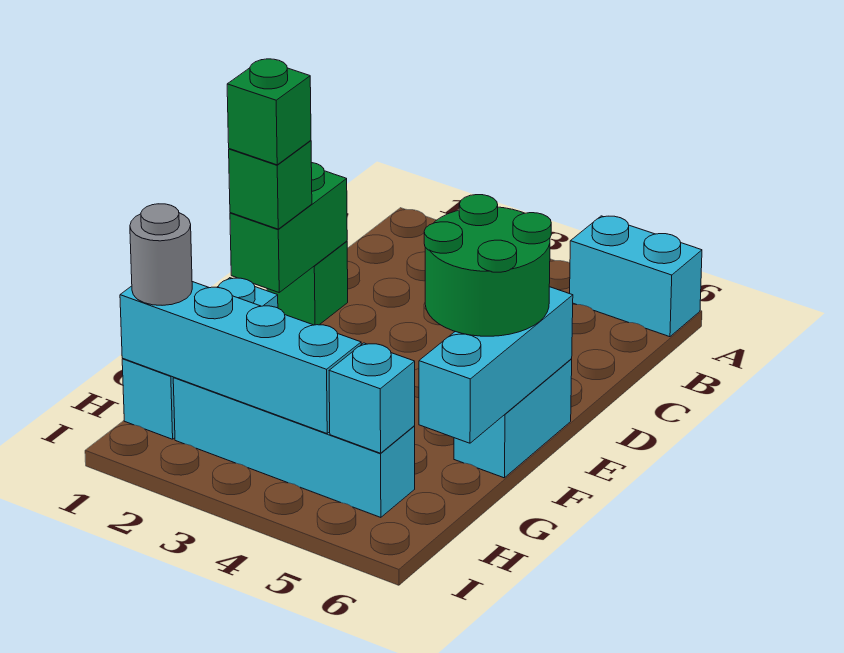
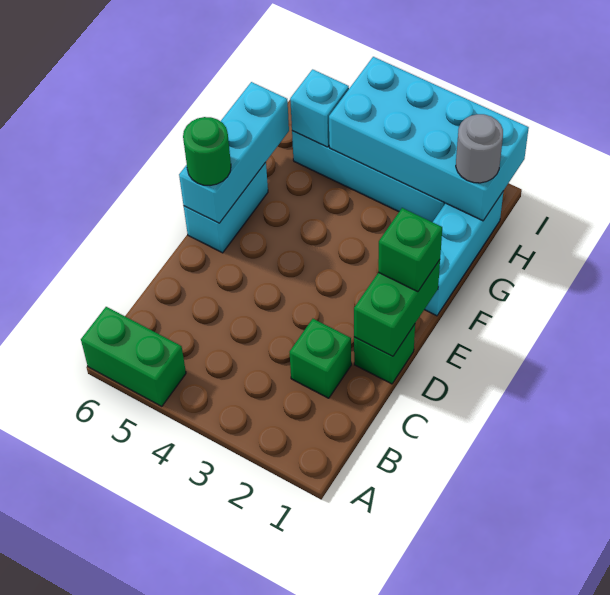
cyan 1x2 brick [570,216,702,337] -> green 1x2 brick [81,307,186,406]
green 1x1 brick [227,59,311,165] -> green 1x1 brick moved to [290,319,351,398]
green 2x2 round brick [424,195,551,336] -> green 1x1 round brick [183,117,231,186]
cyan 1x4 brick [120,282,361,433] -> cyan 2x4 brick [329,57,529,221]

